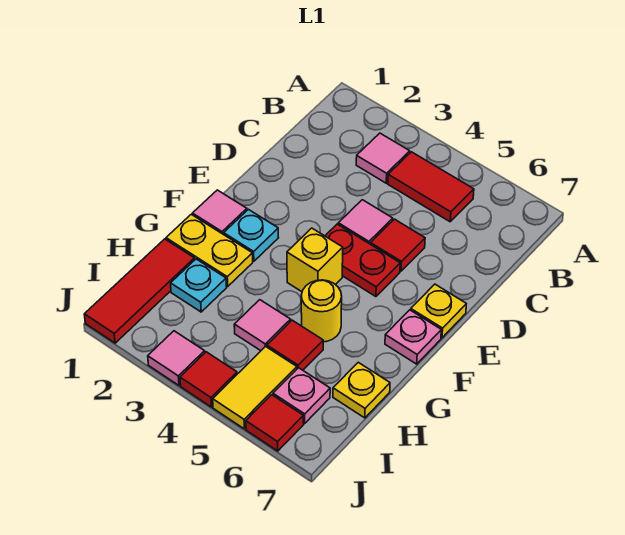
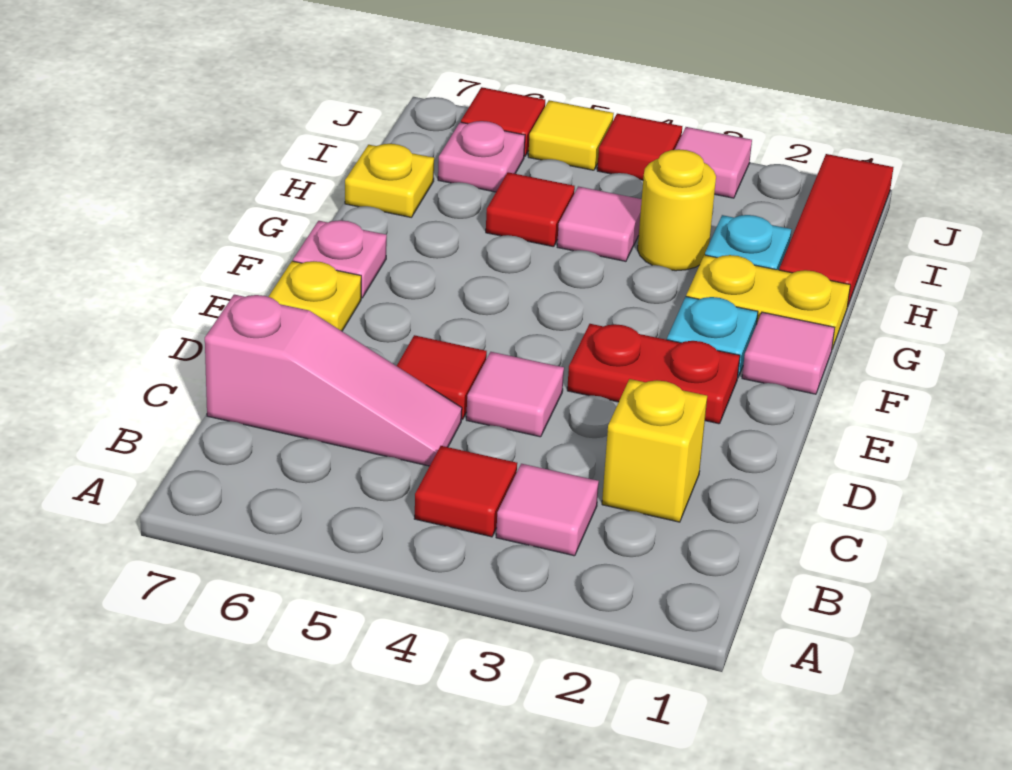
red 1x2 tile [388,152,474,222] -> red 1x1 tile [414,446,517,537]
none -> pink 1x3 slope [205,295,462,466]
red 1x2 plate [325,224,400,297] -> red 1x2 plate moved to [567,324,740,424]
yellow 1x1 brick [287,228,343,292] -> yellow 1x1 brick moved to [602,379,707,522]
yellow 1x1 round brick [301,280,342,342] -> yellow 1x1 round brick moved to [638,149,716,271]
yellow 1x2 tile [213,346,297,429] -> yellow 1x1 tile [528,100,614,170]

